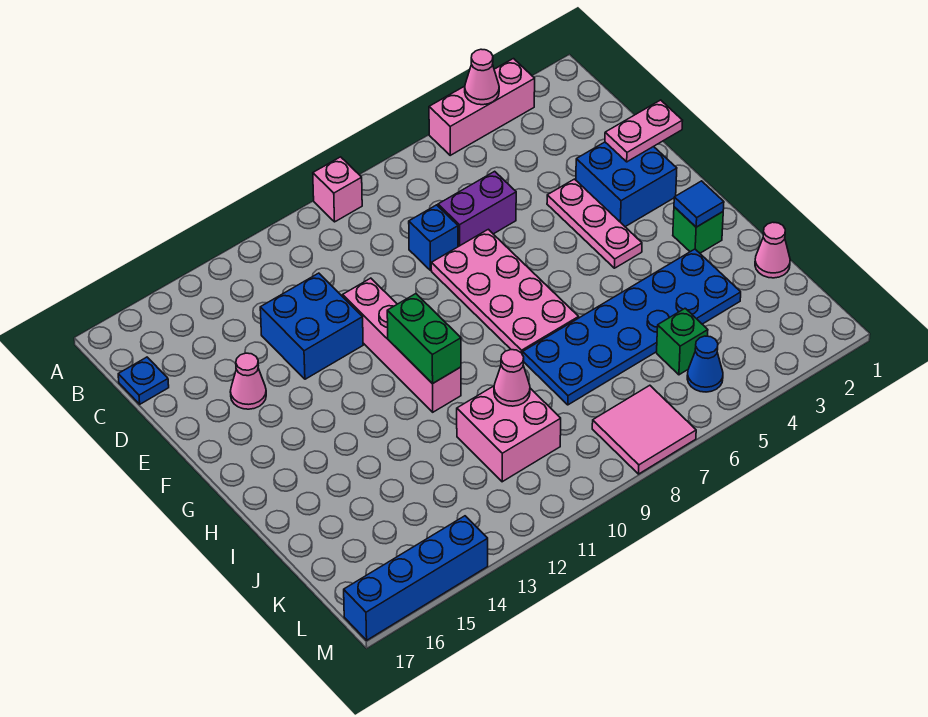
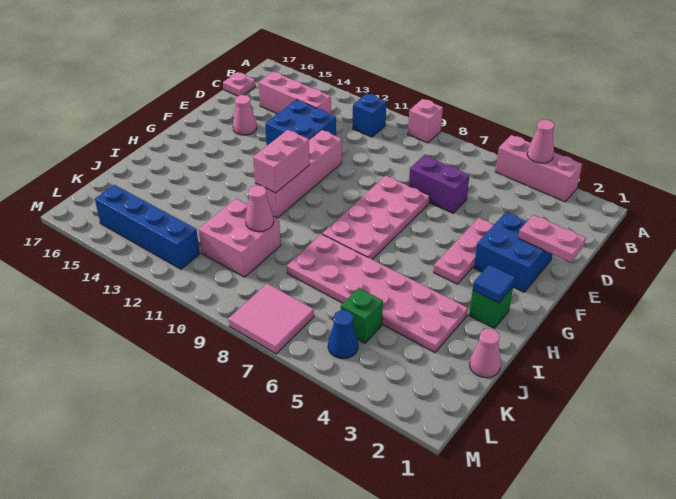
none -> pink 1x3 brick [258,72,331,114]
blue 1x1 plate [118,357,169,404] -> pink 1x1 plate [223,72,255,96]
blue 1x1 brick [409,205,458,270] -> blue 1x1 brick moved to [353,93,386,137]
green 1x2 brick [387,294,461,384] -> pink 1x2 brick [253,130,309,193]
blue 2x6 plate [523,249,741,405] -> pink 2x6 plate [287,234,468,353]
blue 1x4 brick [344,516,488,640] -> blue 1x4 brick moved to [95,185,200,269]

